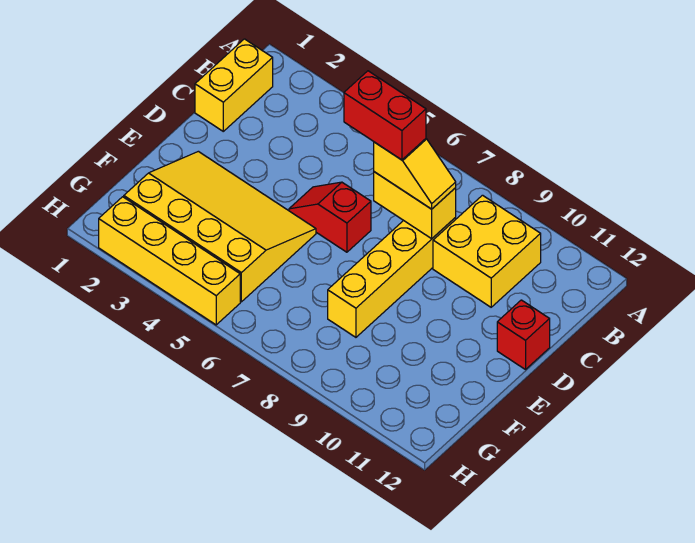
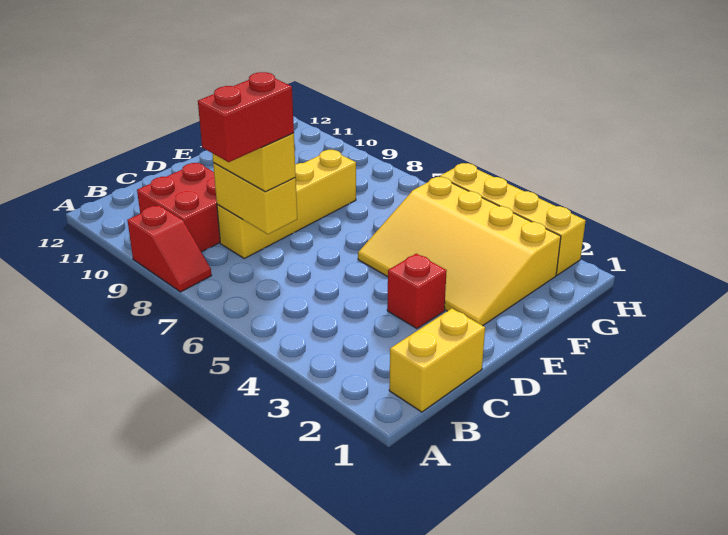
yellow 2x2 brick [433,195,541,307] -> red 2x2 brick [137,163,220,252]
red 1x2 brick [344,71,426,160] -> red 1x2 brick turned to [198,72,294,162]
red 1x2 slope [289,182,371,252] -> red 1x2 slope moved to [127,205,211,292]
red 1x1 brick [497,300,550,370] -> red 1x1 brick moved to [387,254,447,329]

